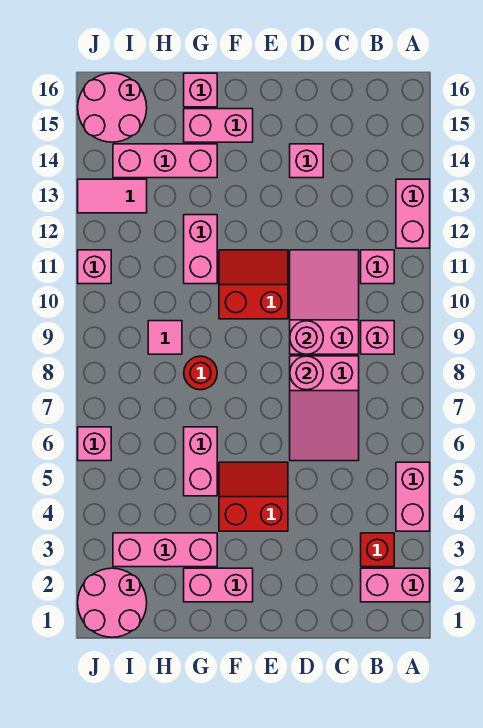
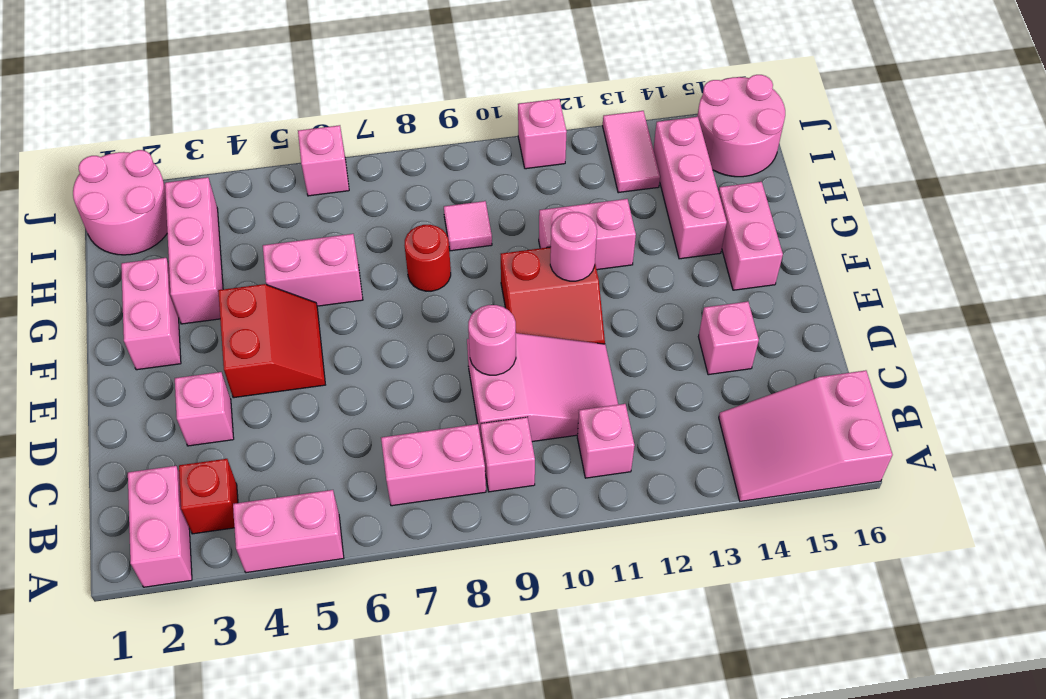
pink 1x2 brick [396,179,430,248] -> pink 1x2 brick moved to [381,424,486,506]
pink 2x3 slope [290,356,359,461] -> pink 2x3 slope moved to [719,370,893,501]
pink 1x1 round brick [290,356,323,390] -> pink 1x1 round brick moved to [550,212,597,281]
red 2x2 slope [219,250,288,319] -> red 2x2 slope turned to [501,247,605,344]
pink 1x1 brick [184,73,217,107] -> pink 1x1 brick moved to [175,372,234,446]

